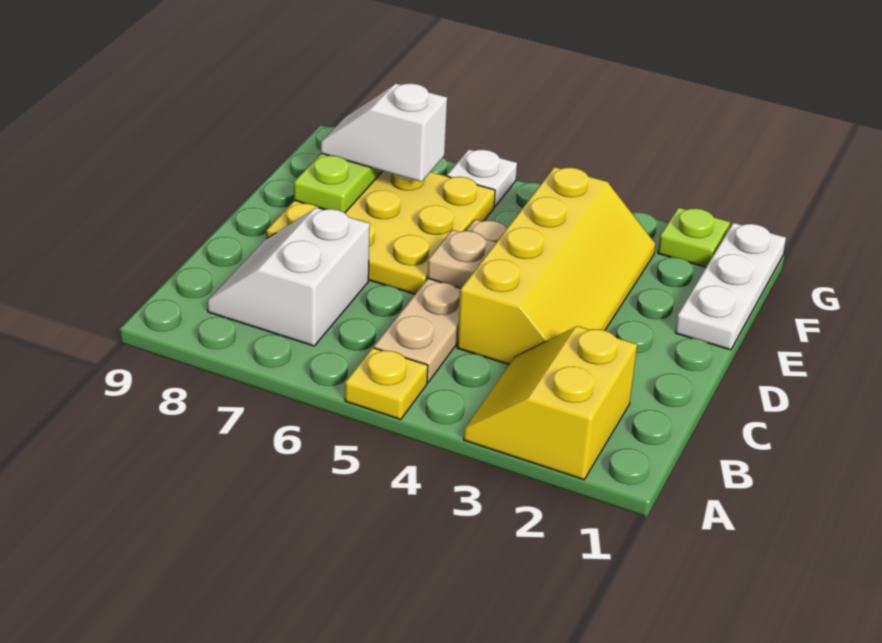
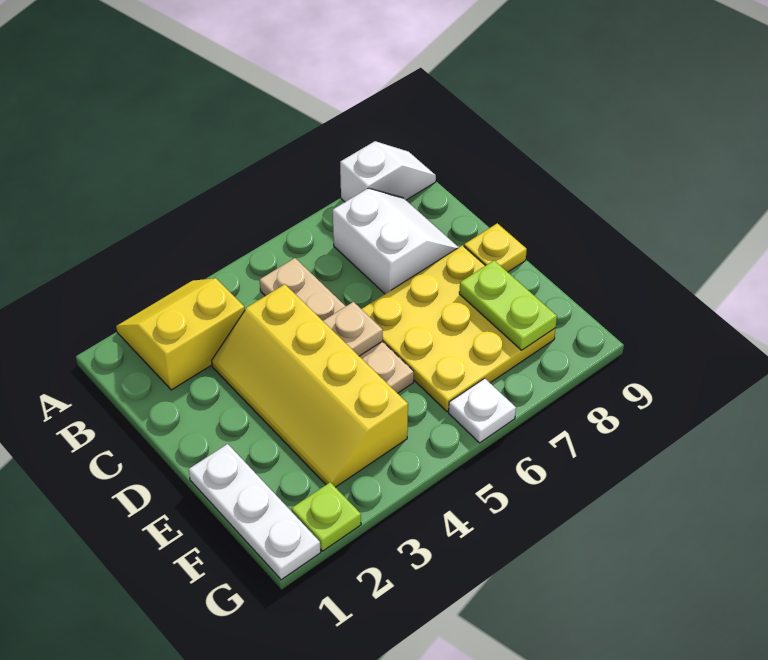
yellow 2x2 slope [464,326,637,480] -> yellow 2x2 slope turned to [116,278,245,390]
yellow 1x1 plate [345,348,428,420] -> yellow 1x1 plate moved to [464,223,527,272]
white 1x2 slope [321,83,447,182] -> white 1x2 slope moved to [340,141,436,202]

